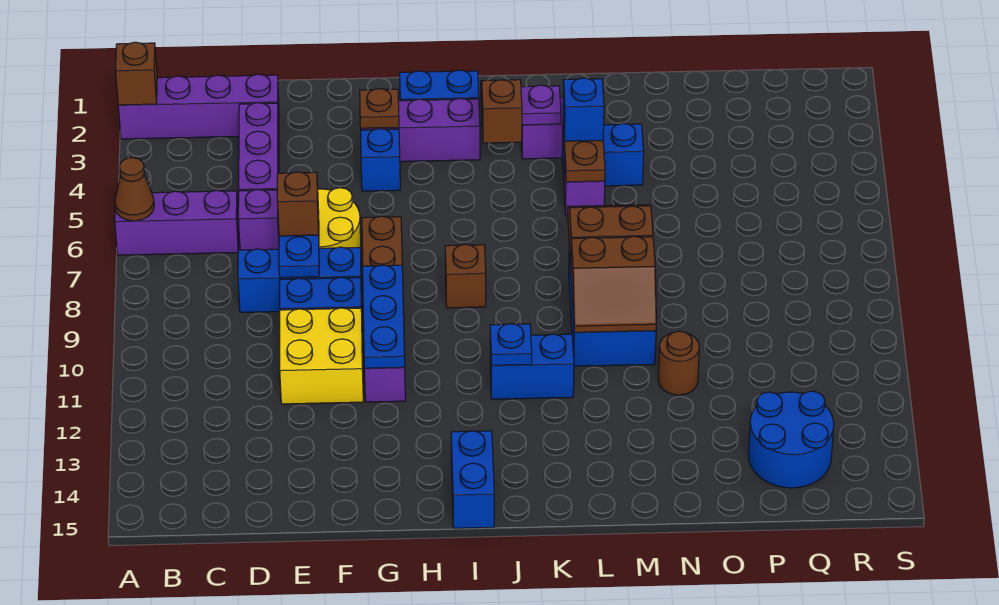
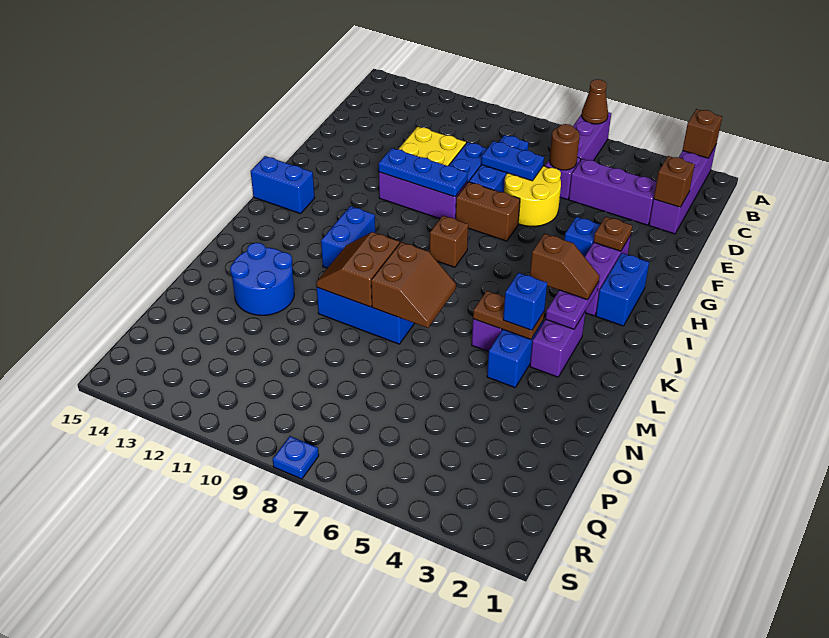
brown 1x1 brick [277,172,319,236] -> brown 1x1 brick moved to [654,156,695,207]
blue 1x1 plate [490,324,532,365] -> blue 1x1 plate moved to [273,436,319,479]
brown 1x1 round brick [658,331,699,395] -> brown 1x1 round brick moved to [550,124,580,170]
blue 2x2 round brick [749,391,834,488] -> blue 2x2 round brick moved to [230,243,294,315]

